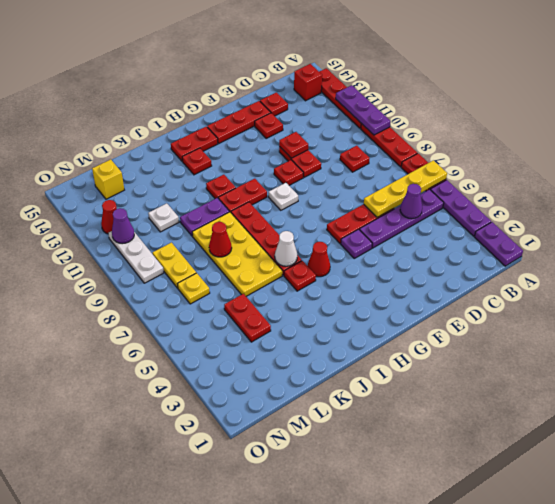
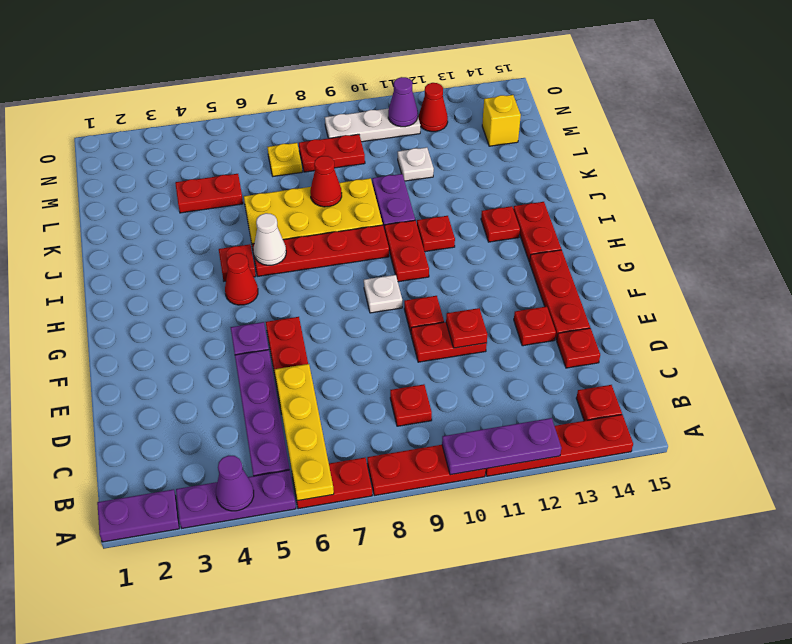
red 1x1 brick [294,64,322,101] -> red 1x1 plate [576,385,622,421]
purple 1x1 cone [400,184,422,219] -> purple 1x1 cone moved to [216,456,254,511]
yellow 1x2 plate [152,243,196,288] -> red 1x2 plate [299,134,365,172]

